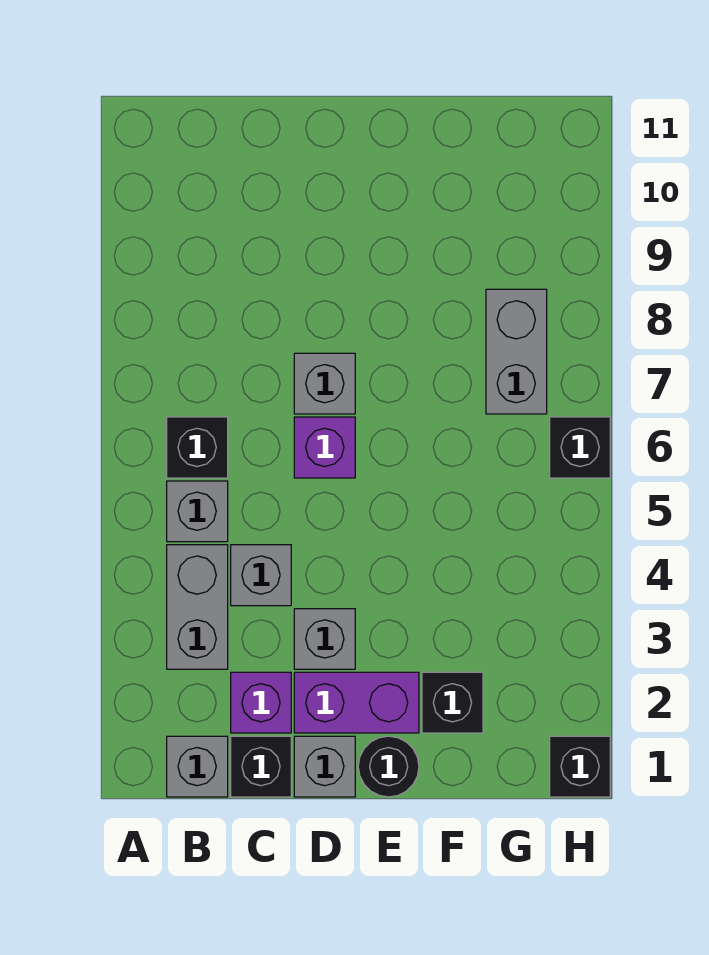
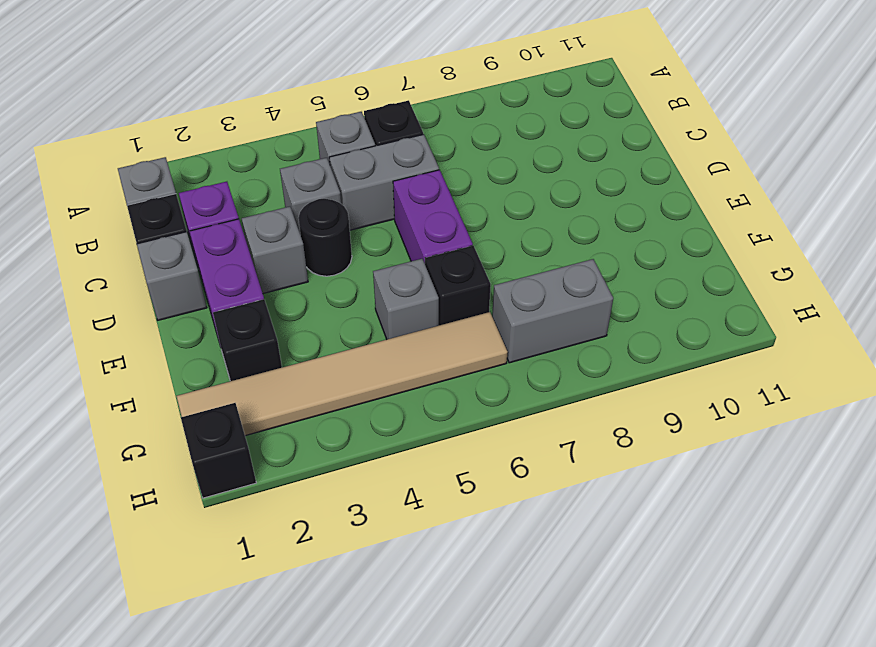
grey 1x2 brick [167,545,228,669] -> grey 1x2 brick moved to [329,134,439,230]
purple 1x1 brick [294,417,355,478] -> purple 1x2 brick [393,170,473,264]
grey 1x1 brick [294,353,355,414] -> grey 1x1 brick moved to [373,259,439,339]
black 1x1 round brick [358,736,419,797] -> black 1x1 round brick moved to [298,199,352,276]
none -> tan 1x6 tile [176,312,508,436]
black 1x1 brick [550,417,610,478] -> black 1x1 brick moved to [425,246,491,325]

